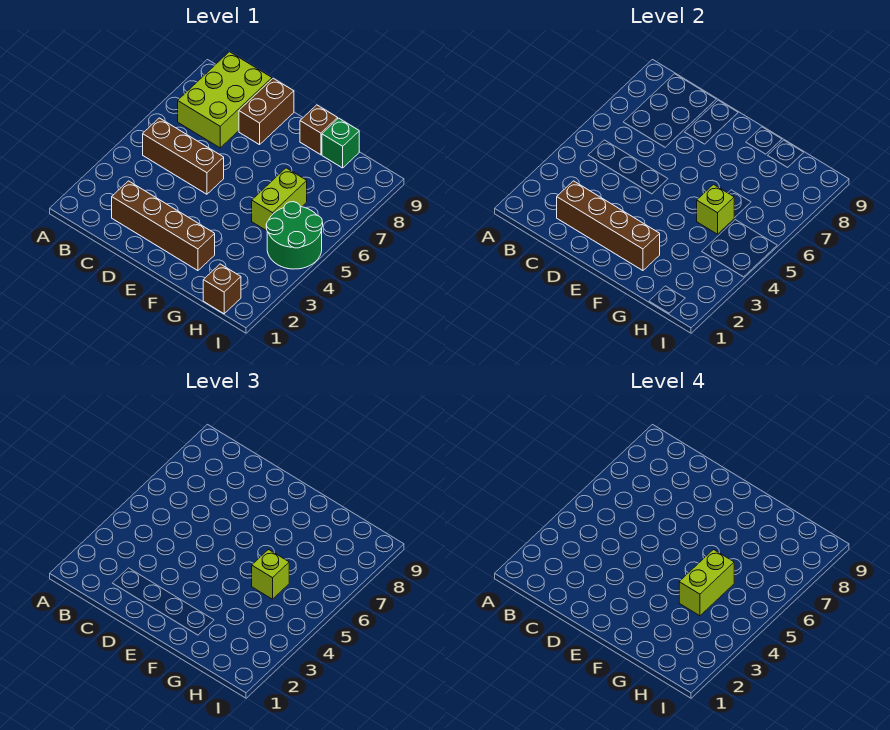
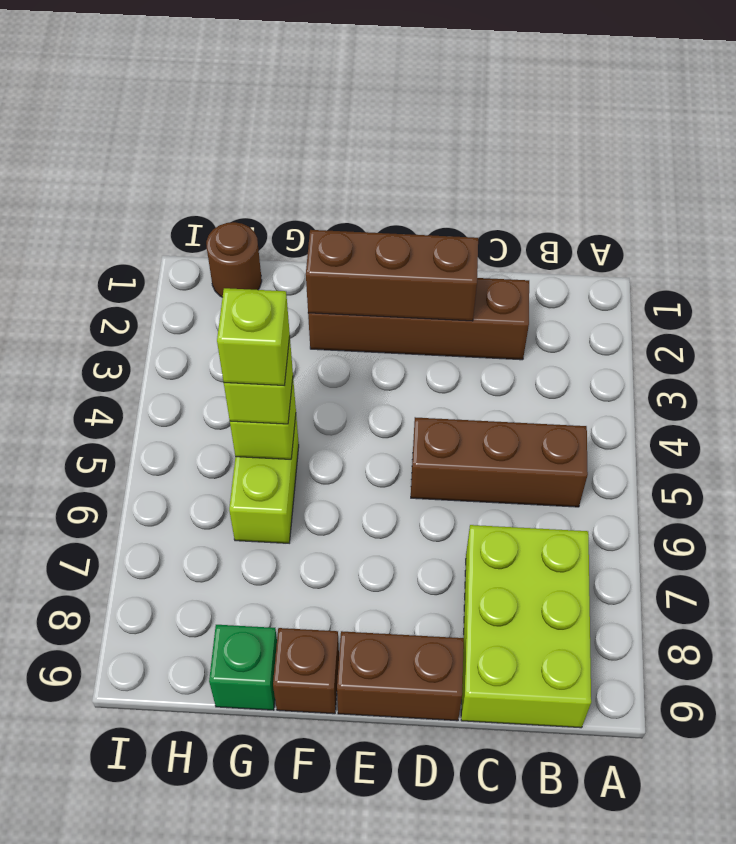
brown 1x4 brick [557,181,660,271] -> brown 1x3 brick [306,230,478,321]
brown 1x2 brick [239,78,294,145] -> brown 1x2 brick turned to [337,631,464,721]
lime 1x2 brick [679,550,734,616] -> lime 1x1 brick [217,288,290,386]
brown 1x1 brick [203,264,241,314] -> brown 1x1 round brick [206,222,262,297]
green 2x2 round brick [266,202,323,269] -> none

